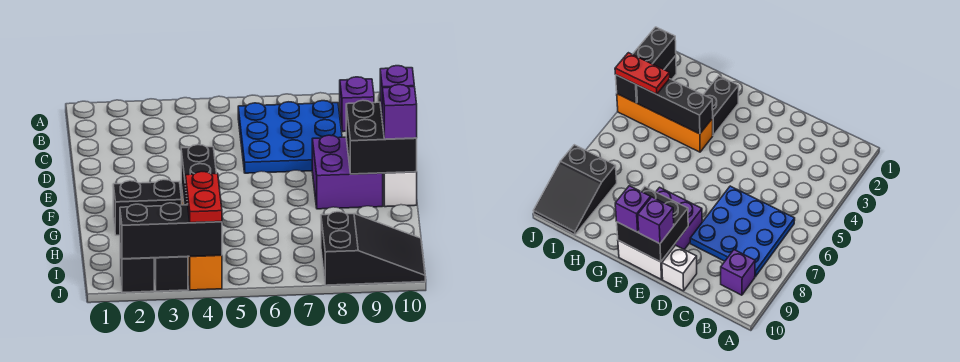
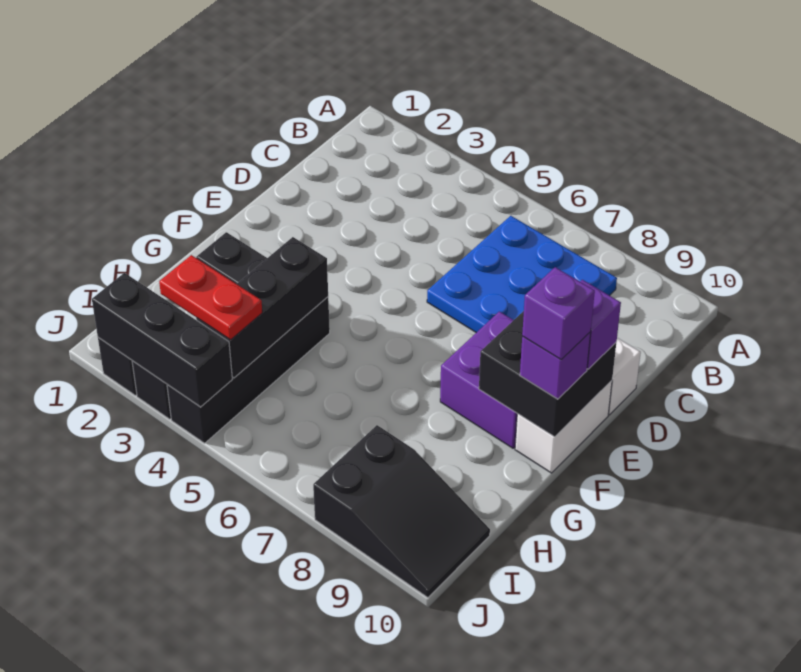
purple 1x1 brick [340,77,374,132] -> purple 1x1 brick moved to [522,267,595,360]
orange 1x4 brick [181,185,222,290] -> black 1x4 brick [167,297,330,443]
red 1x2 plate [185,172,222,223] -> red 1x2 plate turned to [159,255,262,340]

